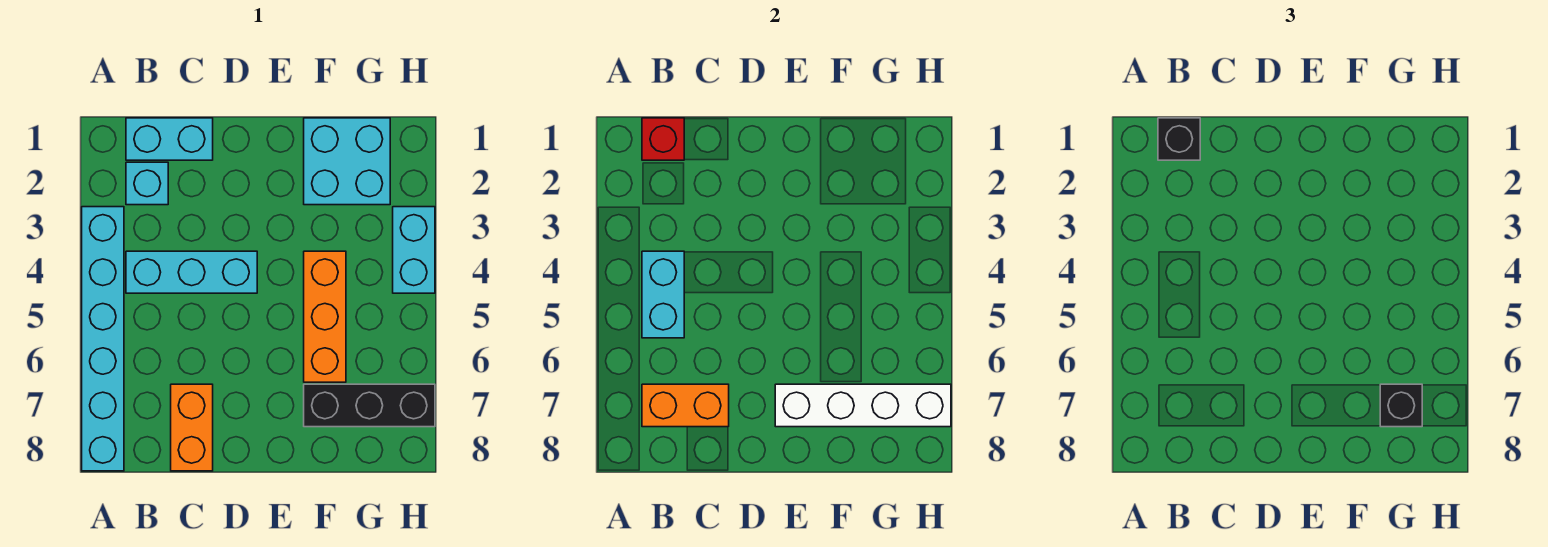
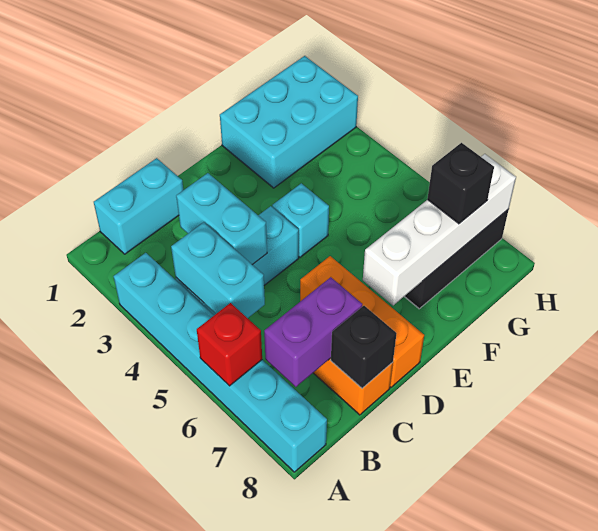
red 1x1 brick [642,118,684,160] -> red 1x1 brick moved to [197,303,262,386]
black 1x1 brick [1158,118,1200,160] -> black 1x1 brick moved to [331,306,397,388]
cyan 1x1 brick [126,162,168,205] -> cyan 1x1 brick moved to [272,183,329,257]
orange 1x2 brick [642,384,729,427] -> purple 1x2 brick [264,277,362,387]
cyan 2x2 brick [304,118,390,205] -> cyan 2x3 brick [220,56,358,188]
orange 1x3 brick [304,251,346,382] -> orange 1x3 brick moved to [300,256,424,387]
cyan 1x2 brick [393,207,435,293] -> cyan 1x2 brick moved to [176,173,267,265]

